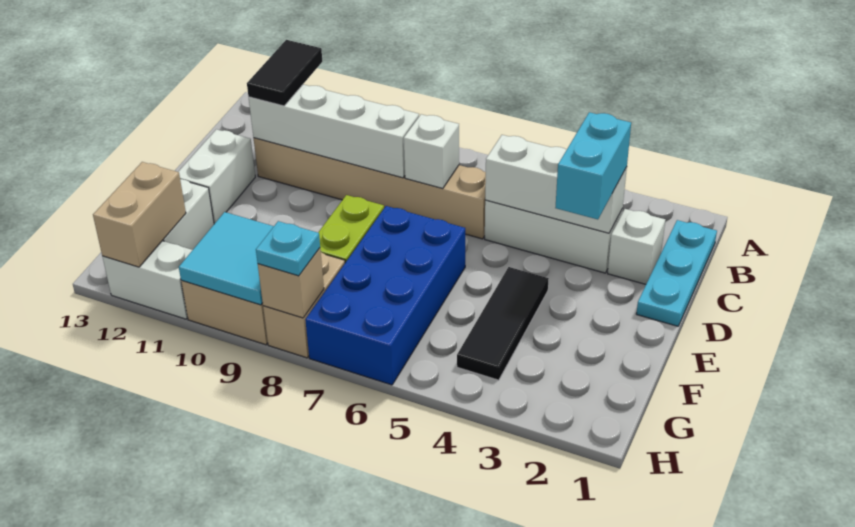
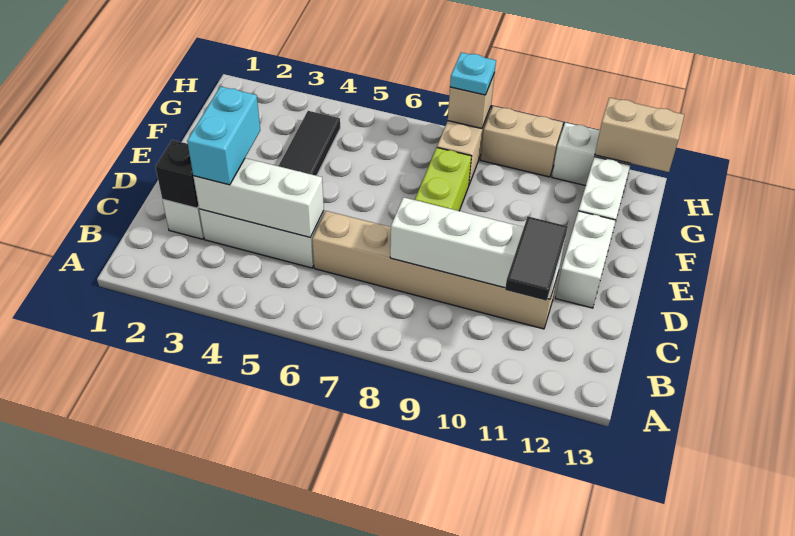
cyan 1x3 plate [636,220,717,326] -> none
none -> black 1x1 brick [155,140,199,208]
white 1x1 brick [404,114,459,189] -> none
blue 2x4 brick [305,206,465,385] -> none
cyan 2x2 tile [179,212,274,305] -> none
tan 1x2 brick [93,162,186,267] -> tan 1x2 brick turned to [595,98,684,172]

